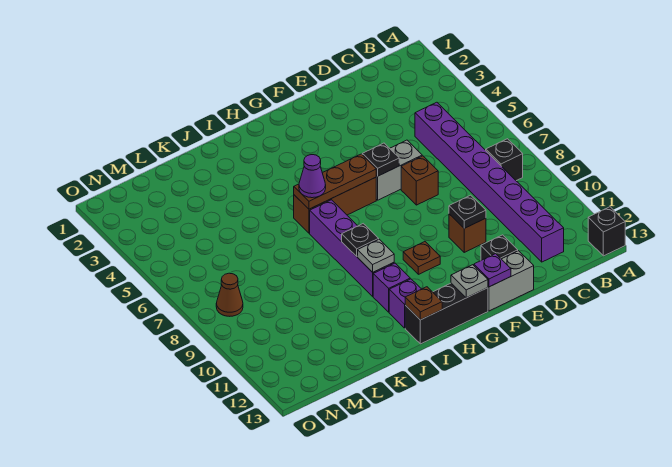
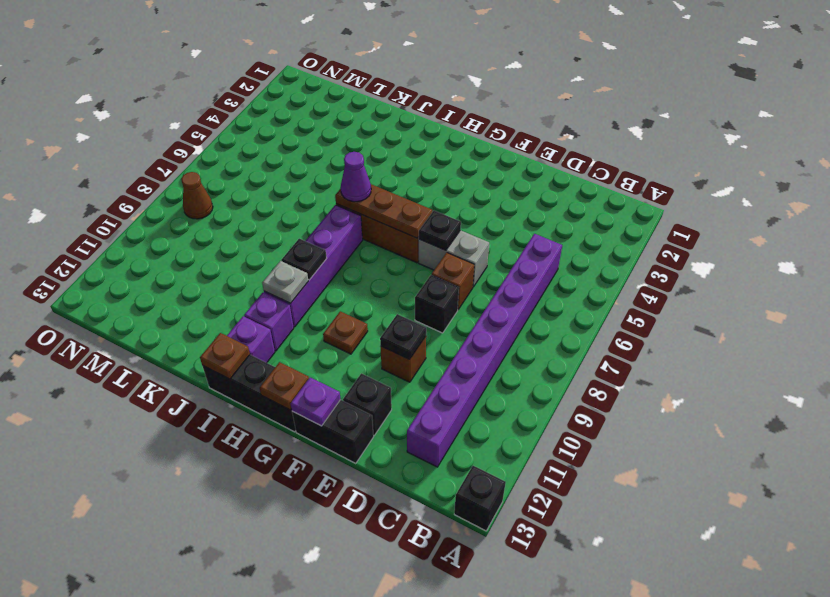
black 1x1 brick [486,139,523,181] -> black 1x1 brick moved to [415,275,459,333]
grey 1x2 brick [488,251,534,311] -> black 1x2 brick [292,400,374,463]
grey 1x1 plate [451,265,488,298] -> brown 1x1 plate [260,362,309,410]

